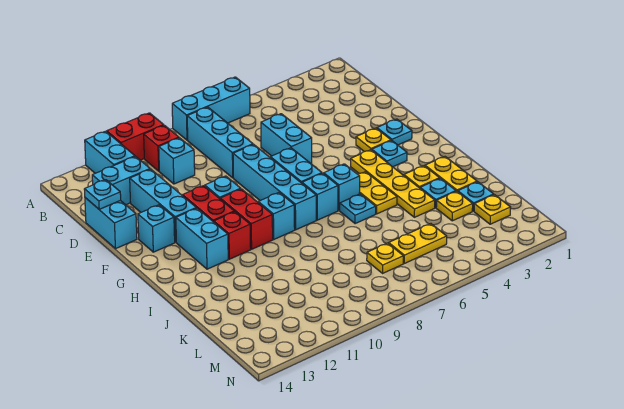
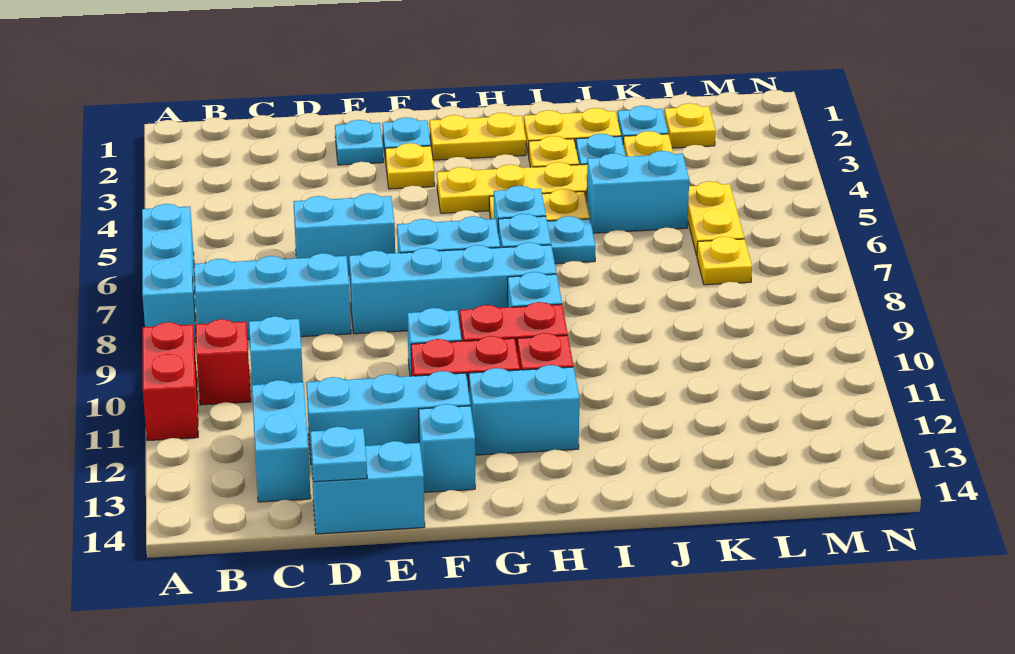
cyan 1x2 brick [85,131,135,173] -> cyan 1x2 brick moved to [587,151,689,233]
none -> yellow 1x2 plate [430,113,526,160]
cyan 1x1 plate [372,141,407,167] -> cyan 1x1 plate moved to [335,120,383,165]

